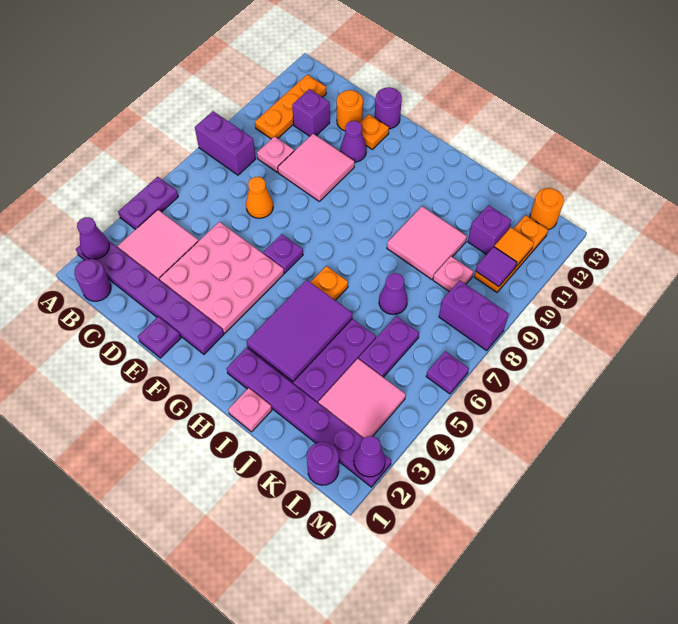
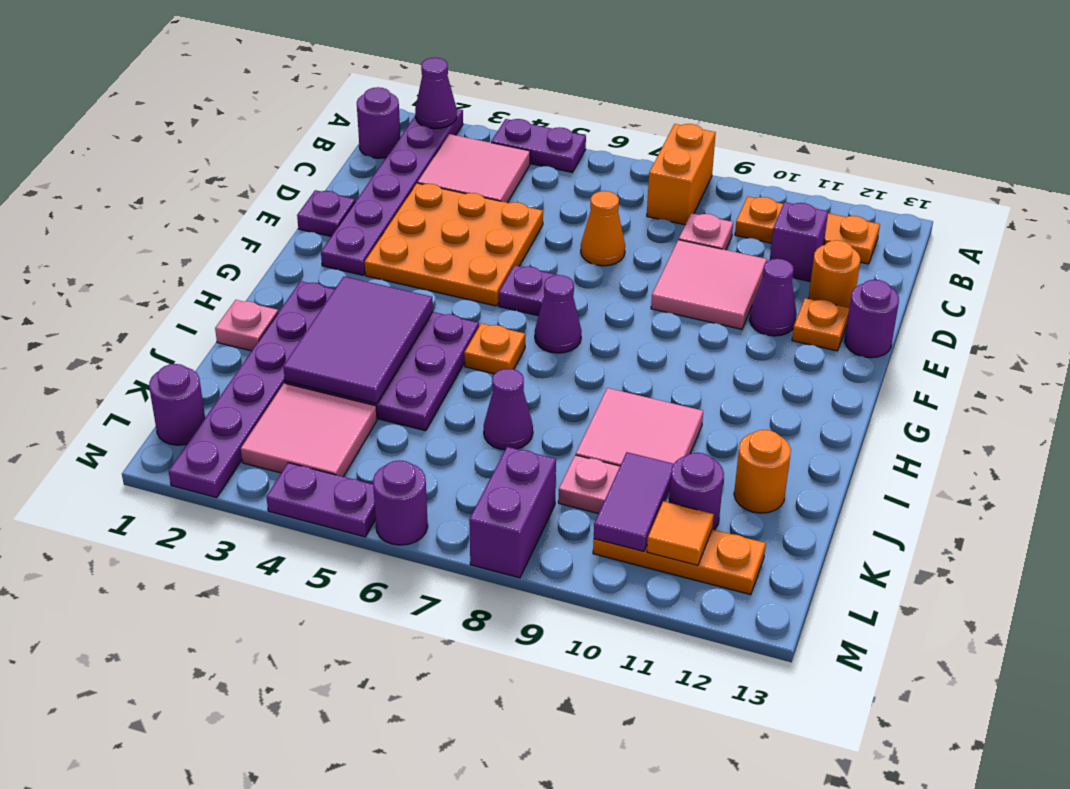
purple 1x2 brick [195,111,256,175] -> orange 1x2 brick [647,124,716,225]
pink 3x3 plate [159,222,284,333] -> orange 3x3 plate [365,183,543,306]
purple 2x3 tile [247,280,352,382] -> purple 2x3 tile turned to [283,276,433,404]
purple 1x2 plate [359,316,419,377] -> purple 1x2 plate moved to [266,463,376,537]
purple 1x1 brick [468,205,511,255] -> purple 1x1 round brick [669,453,724,530]
purple 1x1 tile [476,247,517,287] -> purple 1x2 tile [594,452,674,551]
orange 1x1 round brick [530,188,564,230] -> orange 1x1 round brick moved to [734,430,791,513]
purple 1x1 cone [354,436,385,477] -> purple 1x1 cone moved to [535,275,582,353]
purple 1x1 plate [426,351,469,394] -> purple 1x1 round brick [373,460,428,545]

